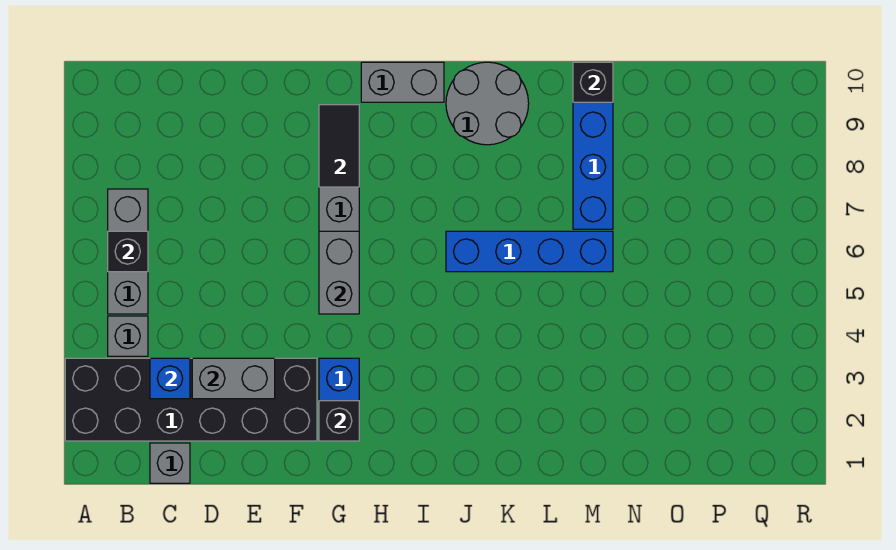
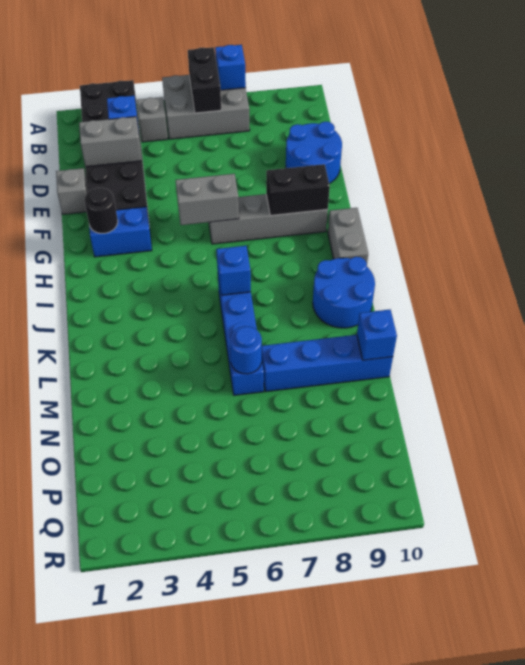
none -> blue 1x1 brick [215,45,246,90]
grey 1x3 brick [108,189,148,314] -> grey 2x3 brick [162,75,250,139]
black 1x1 brick [108,231,148,272] -> black 1x2 brick [188,47,221,113]
grey 1x1 brick [150,443,190,483] -> grey 1x1 brick moved to [56,168,87,214]
grey 1x2 brick [192,358,275,399] -> grey 1x2 brick turned to [79,117,142,167]
none -> blue 2x2 round brick [286,122,342,184]
black 1x1 brick [319,401,359,441] -> black 1x1 round brick [84,188,118,233]
black 1x2 tile [319,105,359,187] -> black 1x2 brick [266,164,330,216]
none -> blue 1x1 brick [216,246,251,295]
grey 2x2 round brick [446,62,529,145] -> blue 2x2 round brick [313,257,375,328]
none -> blue 1x1 round brick [230,326,262,374]
black 1x1 brick [573,62,613,102] -> blue 1x1 brick [357,310,397,360]

